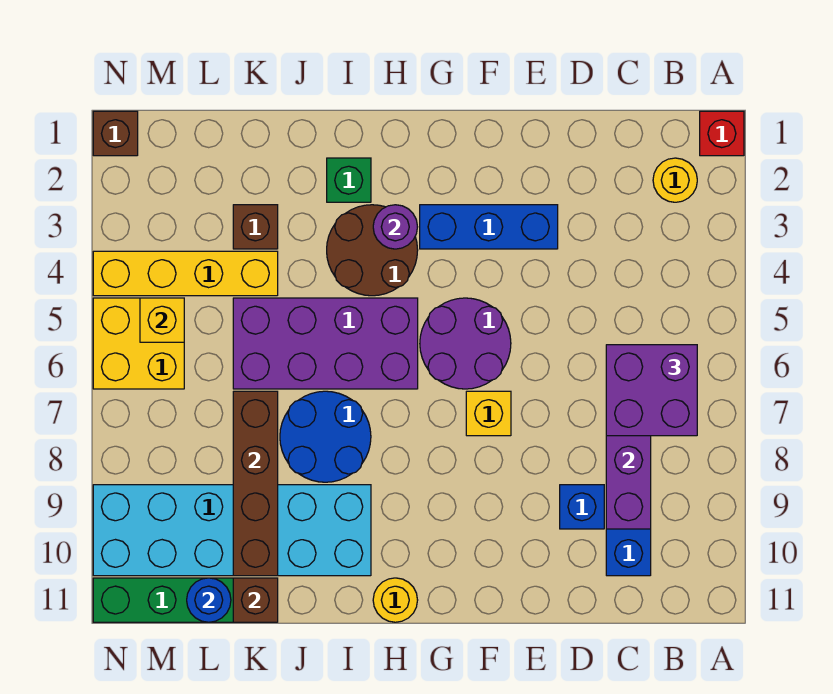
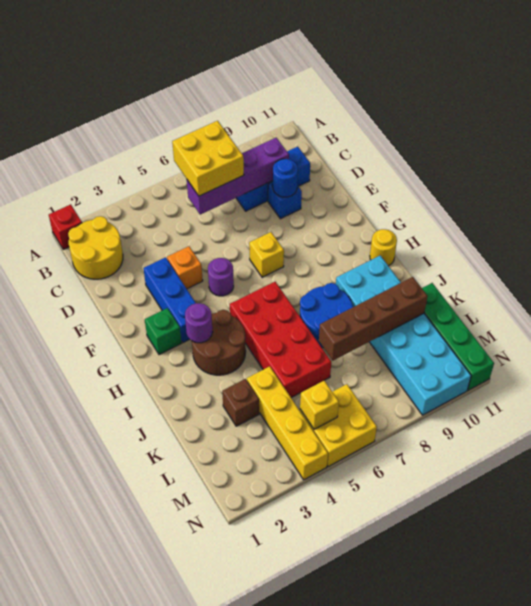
yellow 1x1 round brick [653,158,697,202] -> yellow 2x2 round brick [68,216,123,279]
purple 2x2 brick [606,345,697,436] -> yellow 2x2 brick [172,121,244,196]
none -> orange 1x1 brick [167,246,203,289]
purple 2x2 round brick [420,298,511,389] -> purple 1x1 round brick [208,258,234,296]
purple 2x4 brick [233,298,418,389] -> red 2x4 brick [230,282,331,398]
green 1x1 brick [327,158,371,202] -> green 1x1 brick moved to [145,308,182,355]
brown 1x1 brick [233,578,278,622] -> none
blue 1x1 round brick [187,578,231,622] -> blue 1x1 round brick moved to [273,159,298,197]
brown 1x1 brick [93,111,138,156] -> none

